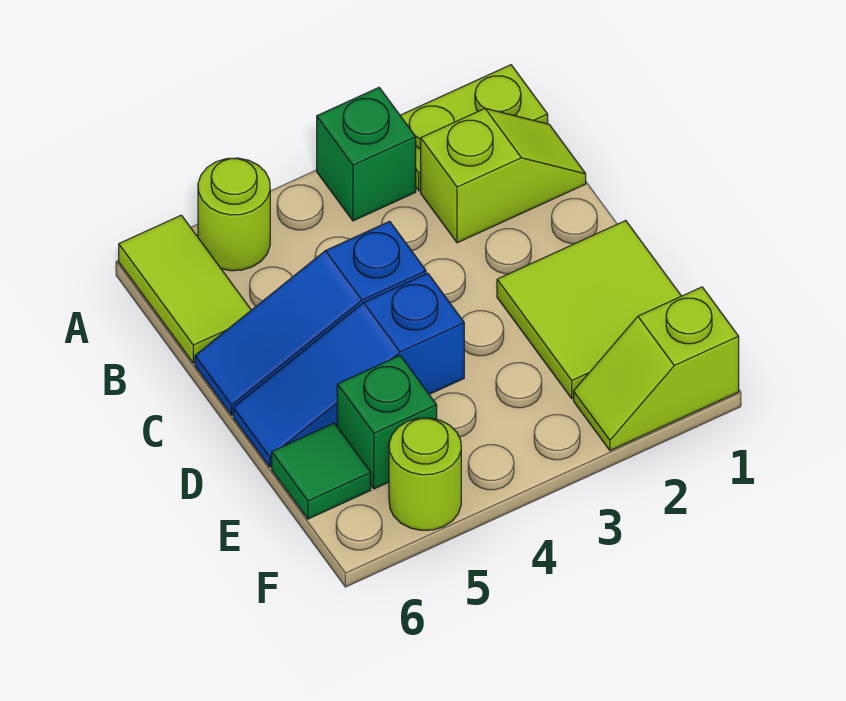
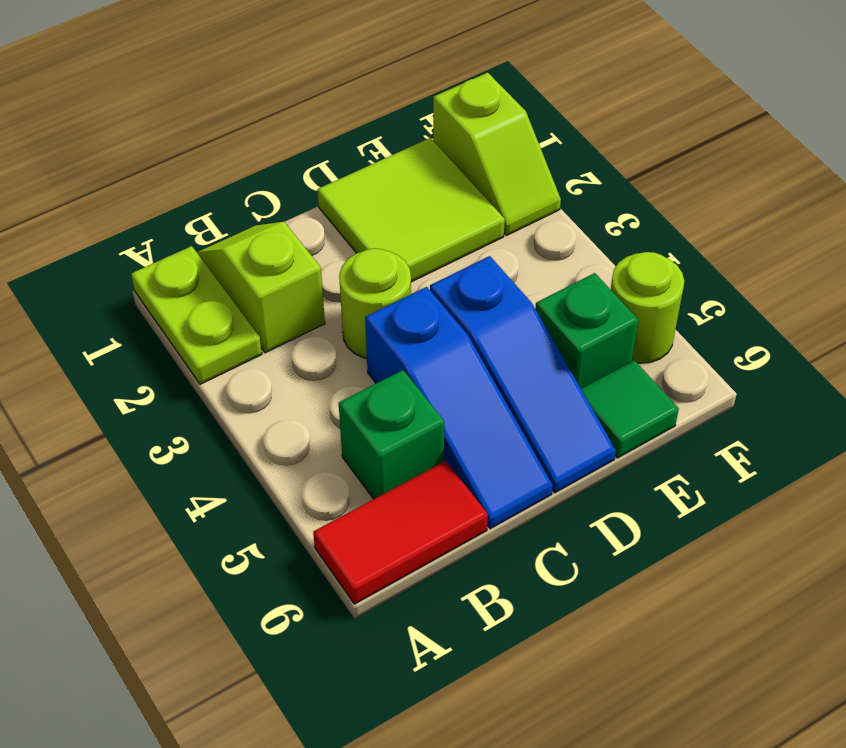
green 1x1 brick [317,88,416,221] -> green 1x1 brick moved to [339,370,444,499]
lime 1x1 round brick [198,158,270,271] -> lime 1x1 round brick moved to [339,248,411,358]
lime 1x2 tile [119,215,251,363] -> red 1x2 tile [313,461,488,604]

